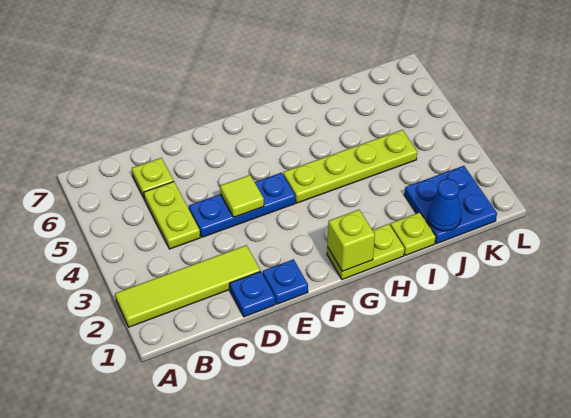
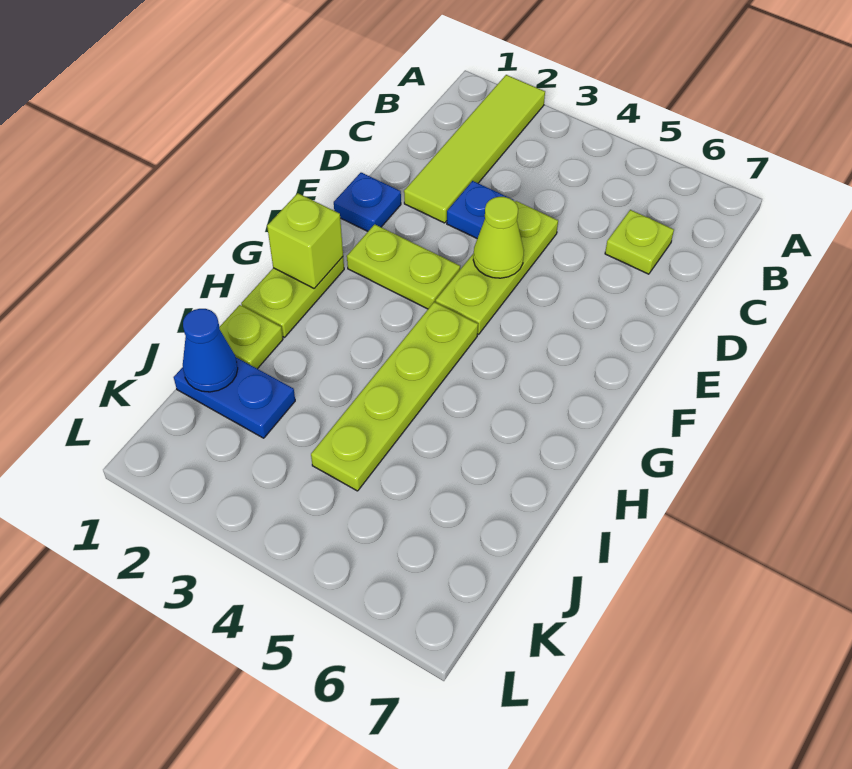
lime 1x2 plate [144,182,200,249] -> lime 1x2 plate moved to [347,224,460,309]
blue 1x1 plate [230,271,275,317] -> blue 1x1 plate moved to [447,181,513,238]
blue 1x3 plate [189,173,295,237] -> lime 1x3 plate [436,201,558,334]
lime 1x1 tile [220,175,264,217] -> lime 1x1 cone [473,197,524,278]
blue 2x2 plate [405,166,497,244] -> blue 1x2 plate [174,358,295,438]

